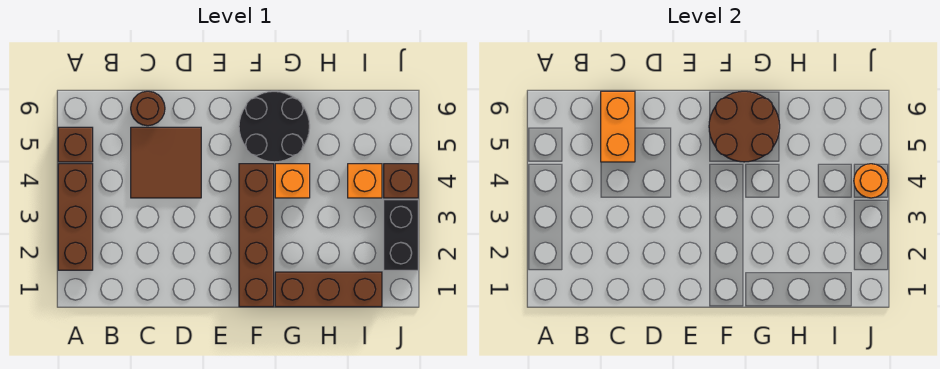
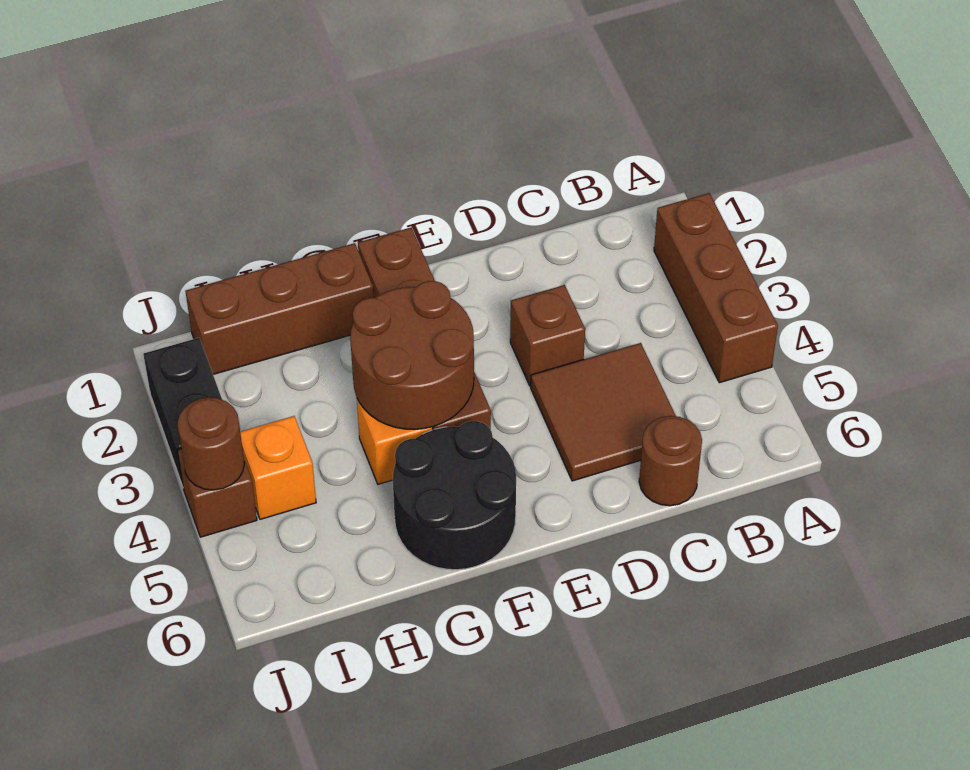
brown 1x1 brick [58,127,93,162] -> brown 1x1 brick moved to [510,285,585,386]
orange 1x2 brick [601,91,635,162] -> none
brown 2x2 round brick [709,91,780,162] -> brown 2x2 round brick moved to [350,281,474,430]
orange 1x1 round brick [854,164,888,198] -> brown 1x1 round brick [177,397,244,490]

